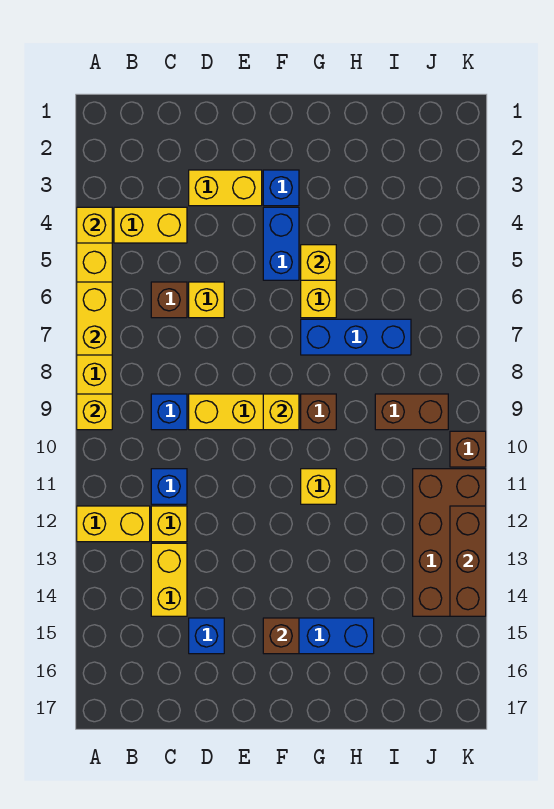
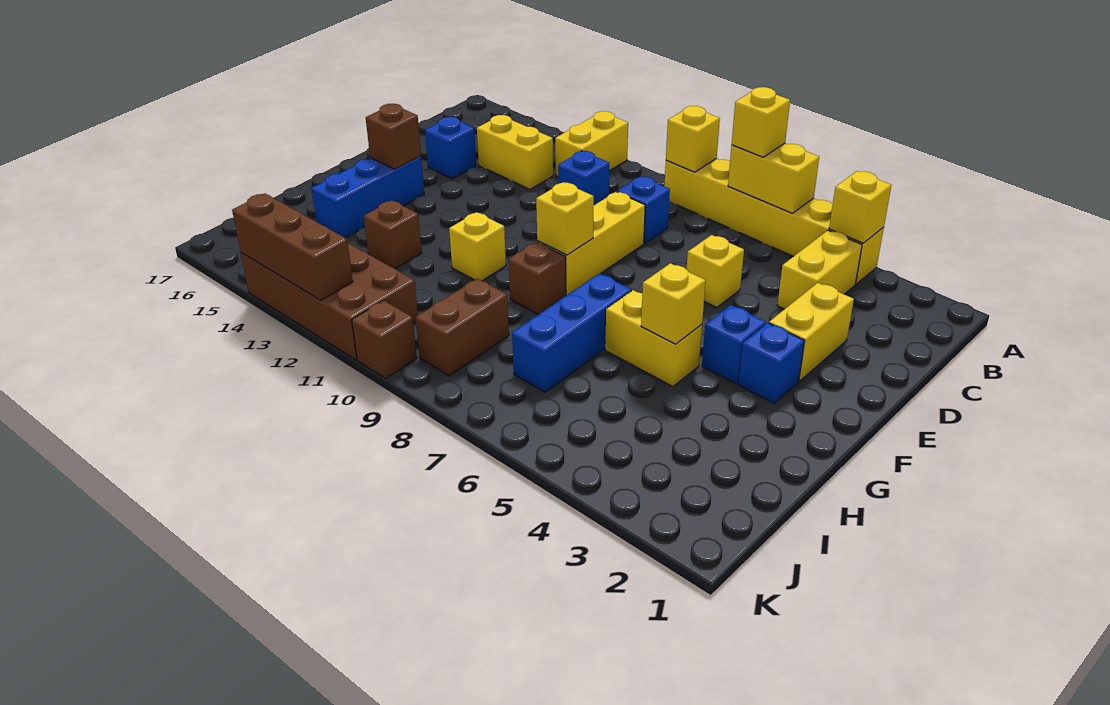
brown 1x1 brick [151,282,187,318] -> brown 1x1 brick moved to [364,200,422,269]
yellow 1x1 brick [151,506,187,542] -> yellow 1x1 brick moved to [732,87,790,157]
blue 1x2 brick [263,207,299,280] -> blue 1x1 brick [702,305,766,384]

